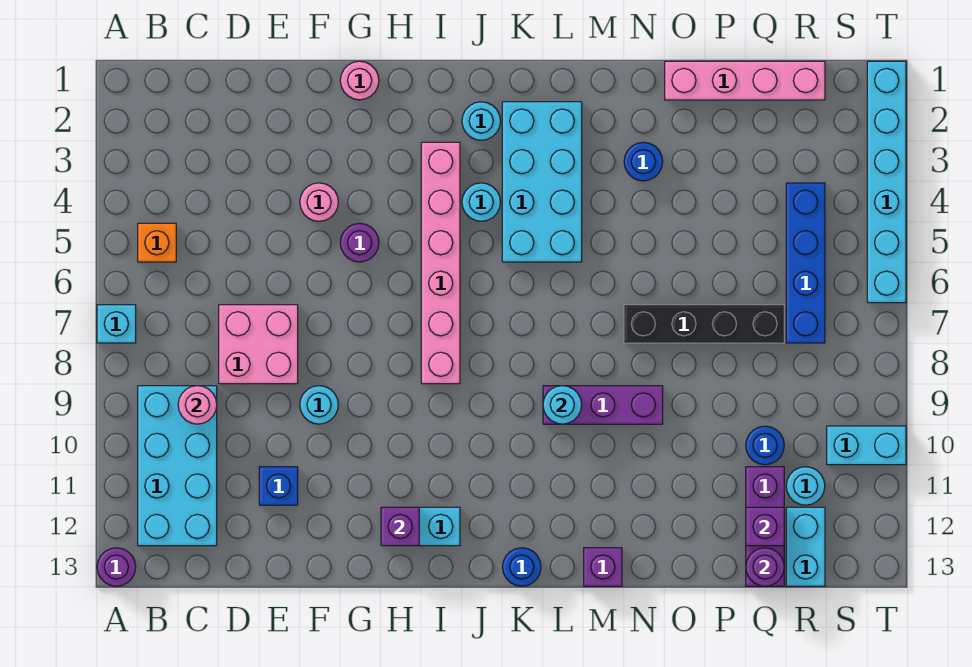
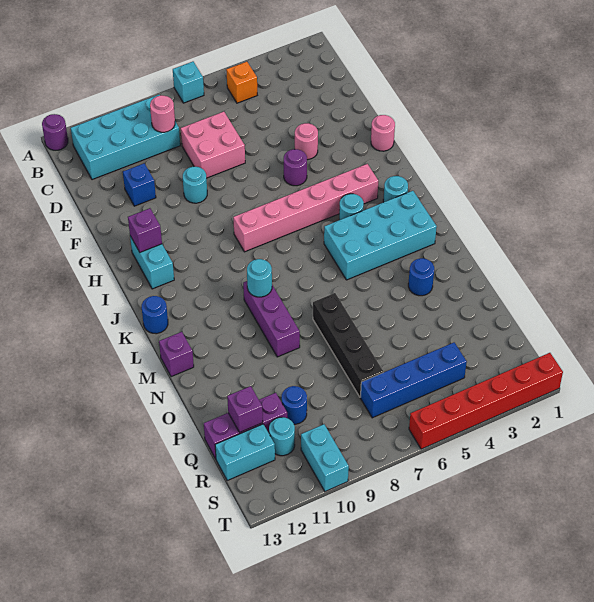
pink 1x4 brick [665,61,825,100] -> none
purple 1x1 round brick [746,548,784,586] -> none
cyan 1x6 brick [867,61,906,303] -> red 1x6 brick [409,353,563,449]

